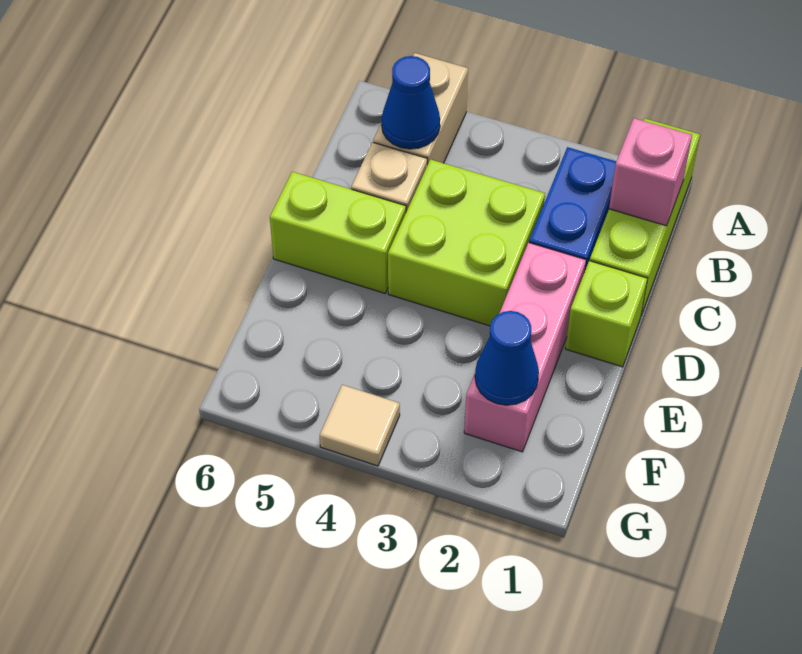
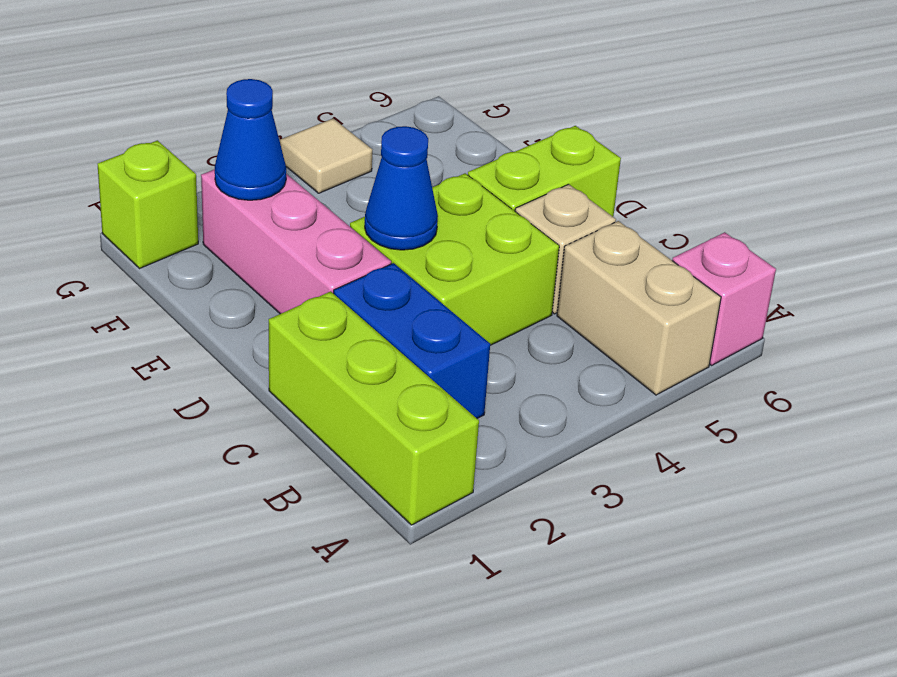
pink 1x1 brick [609,118,692,226] -> pink 1x1 brick moved to [672,232,776,365]
blue 1x1 cone [381,56,440,149] -> blue 1x1 cone moved to [365,126,438,250]
lime 1x1 brick [565,261,648,367] -> lime 1x1 brick moved to [98,140,198,269]

